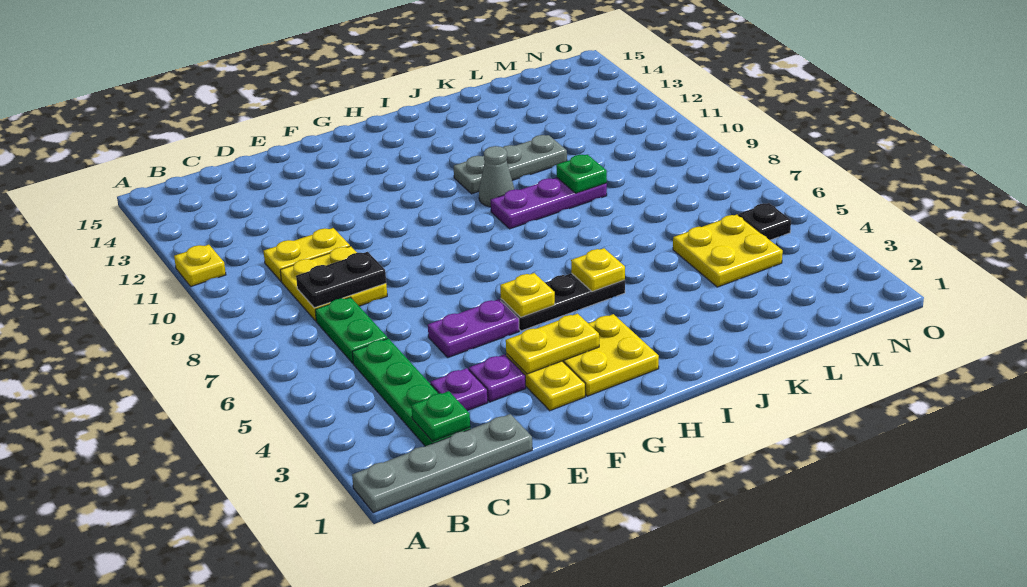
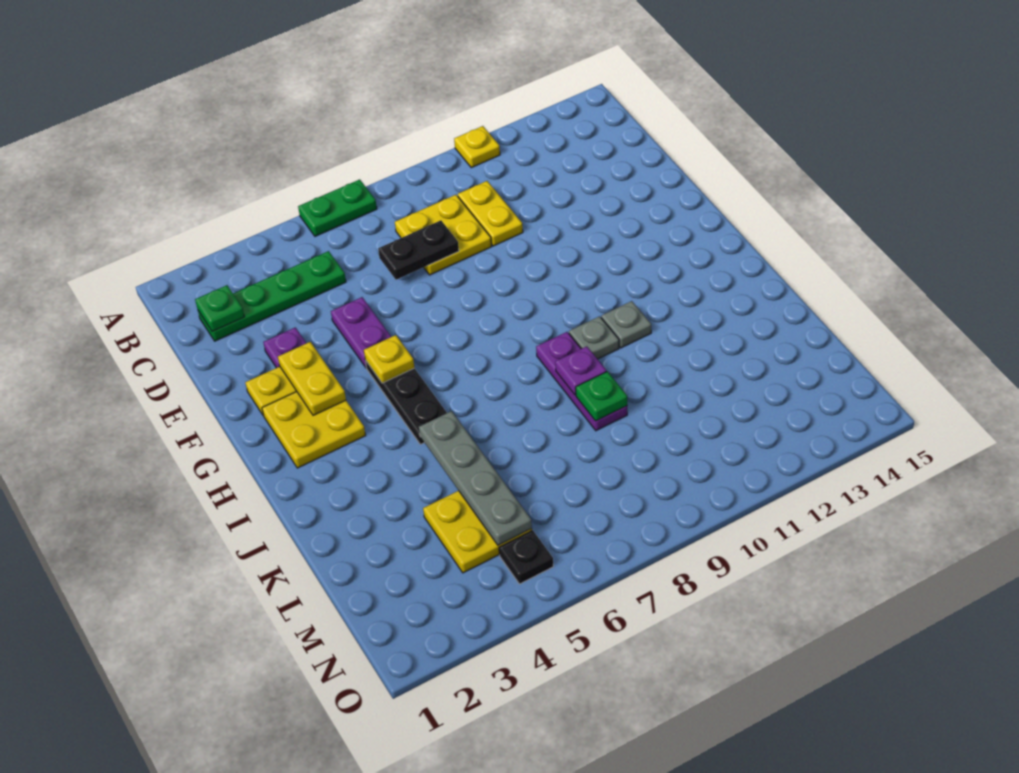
grey 1x4 plate [352,414,532,513] -> grey 1x4 plate moved to [419,411,532,545]
green 1x2 plate [315,297,388,363] -> green 1x2 plate moved to [298,180,377,236]
black 1x2 plate [296,252,386,308] -> black 1x2 plate turned to [378,220,459,280]
purple 1x1 plate [431,368,488,411] -> purple 1x1 plate moved to [555,346,607,395]
yellow 1x1 plate [571,248,625,291] -> none
grey 1x1 cone [479,146,515,207] -> grey 1x1 plate [569,316,619,359]
grey 1x3 plate [454,135,567,194] -> grey 1x1 plate [601,301,651,348]

